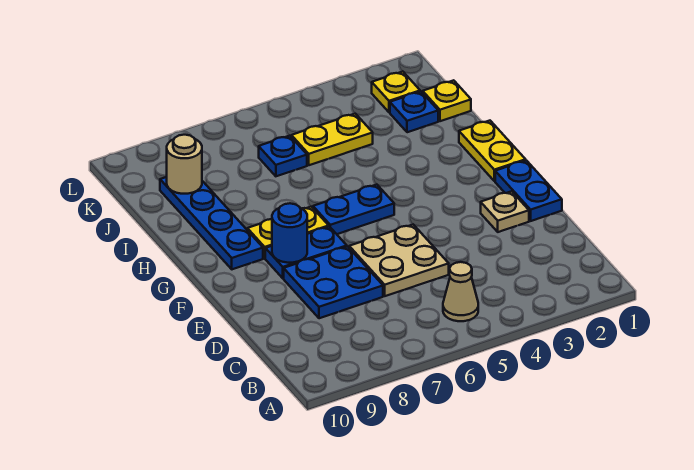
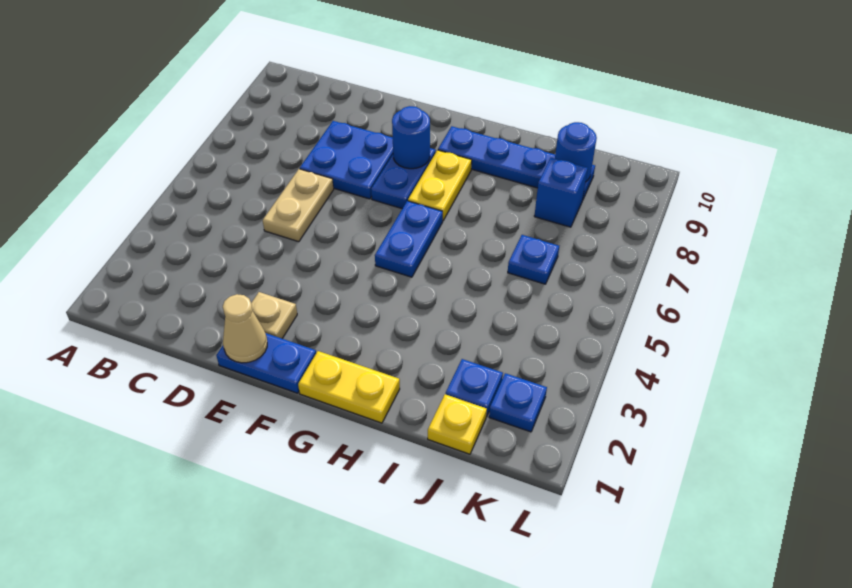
tan 1x1 cone [443,262,478,321] -> tan 1x1 cone moved to [223,294,267,363]
tan 2x2 plate [349,225,449,296] -> tan 1x2 plate [263,169,334,242]
yellow 1x2 plate [291,114,373,165] -> none
none -> blue 1x1 brick [534,158,588,227]
tan 1x1 round brick [167,135,202,194] -> blue 1x1 round brick [555,122,597,181]
yellow 1x1 plate [372,72,420,112] -> blue 1x1 plate [489,373,547,432]

